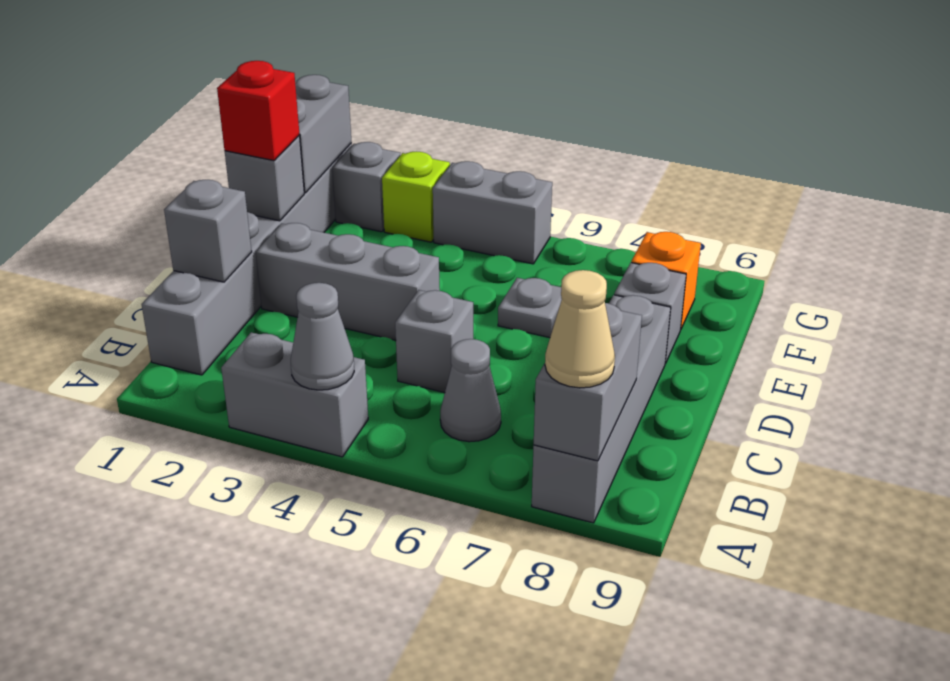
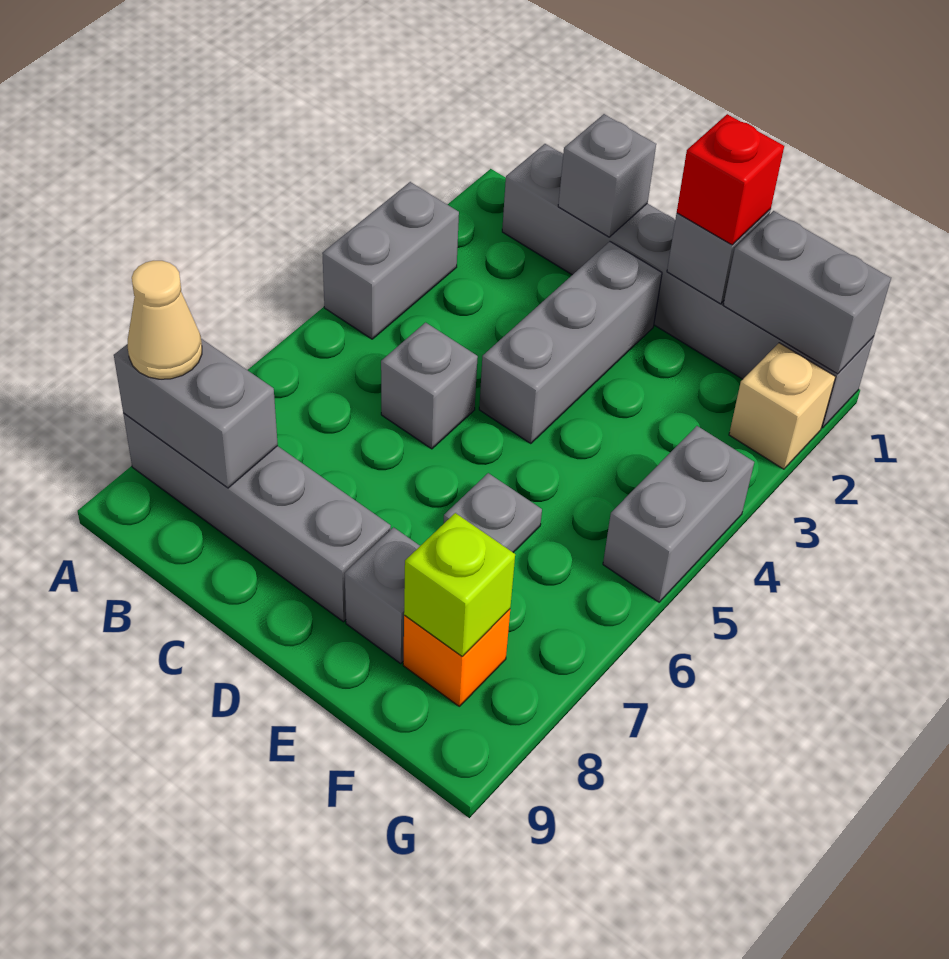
grey 1x1 cone [291,283,354,390] -> none
grey 1x1 cone [440,339,501,442] -> none
grey 1x1 brick [332,142,400,232] -> tan 1x1 brick [729,343,835,469]
lime 1x1 brick [382,151,450,242] -> lime 1x1 brick moved to [404,513,515,656]

